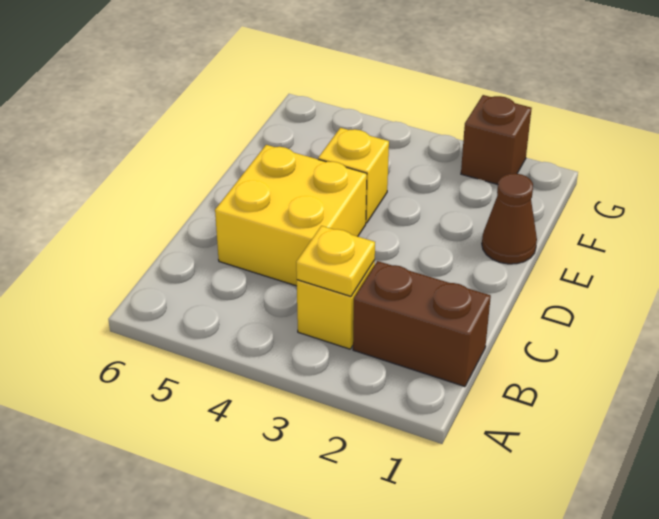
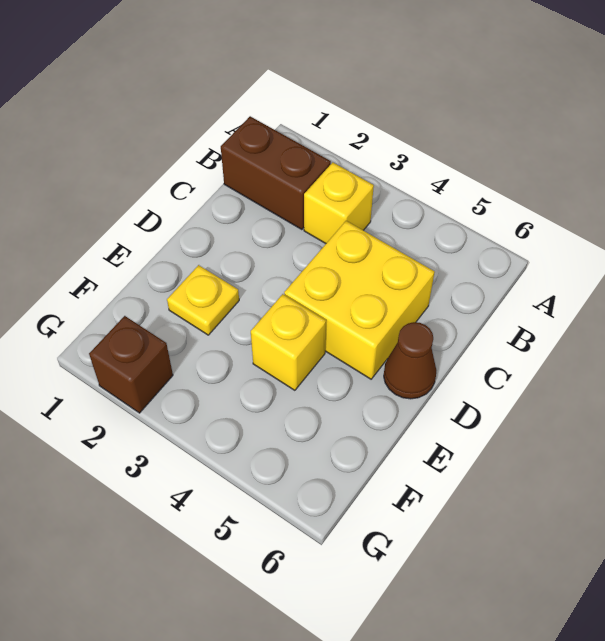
yellow 1x1 plate [296,226,375,296] -> yellow 1x1 plate moved to [167,265,239,335]
brown 1x1 cone [482,173,537,264] -> brown 1x1 cone moved to [384,322,436,399]

